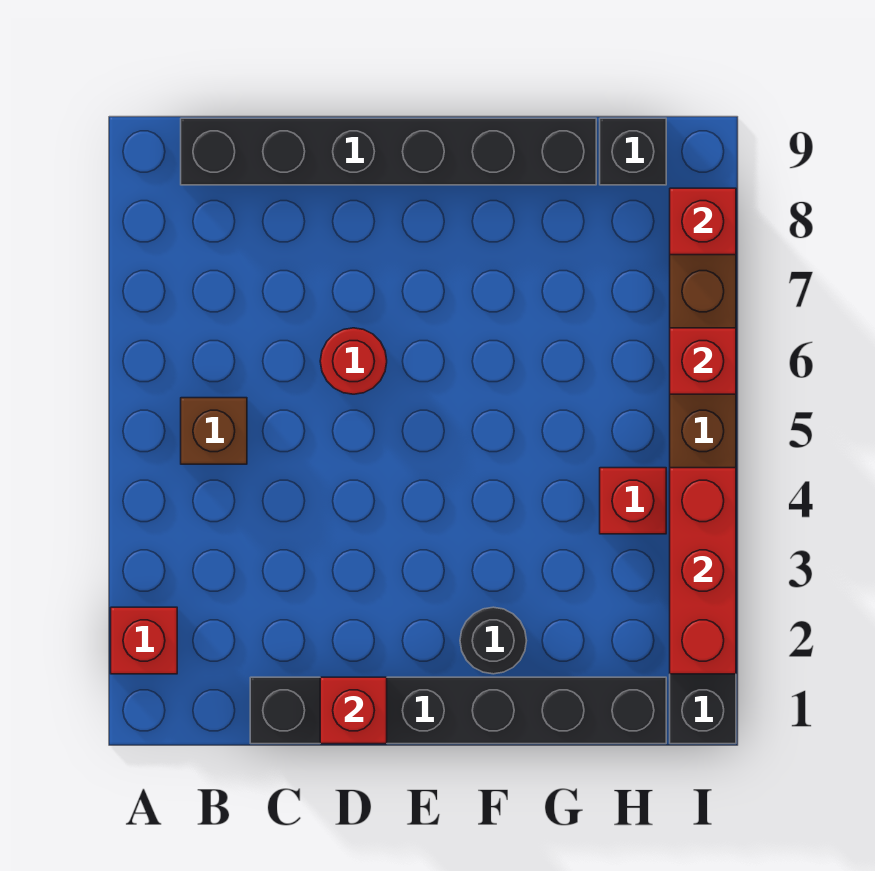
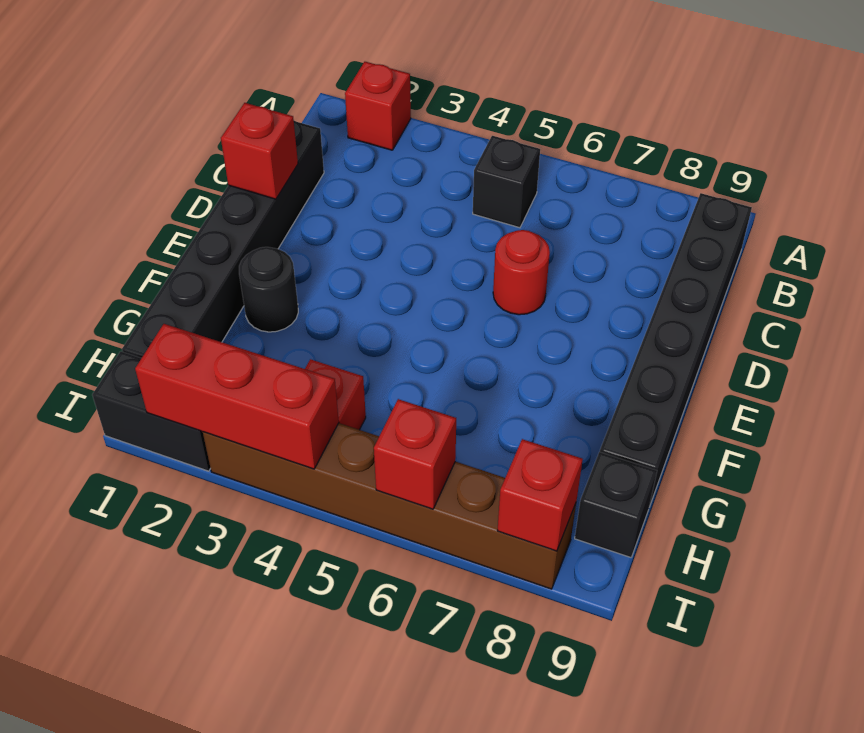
brown 1x1 brick [181,398,247,464] -> black 1x1 brick [473,136,540,228]

